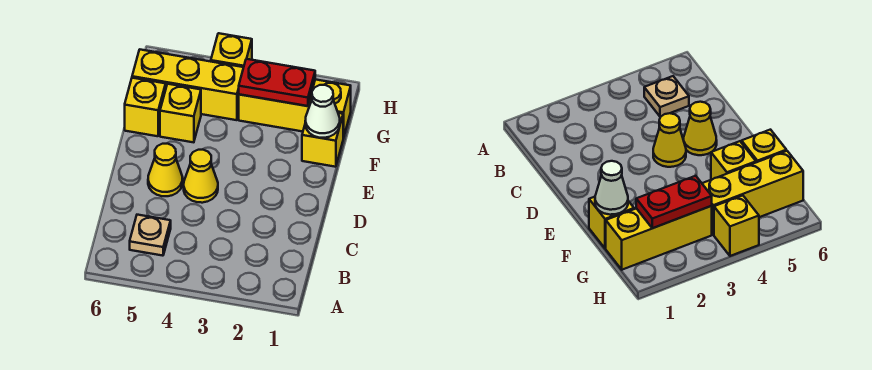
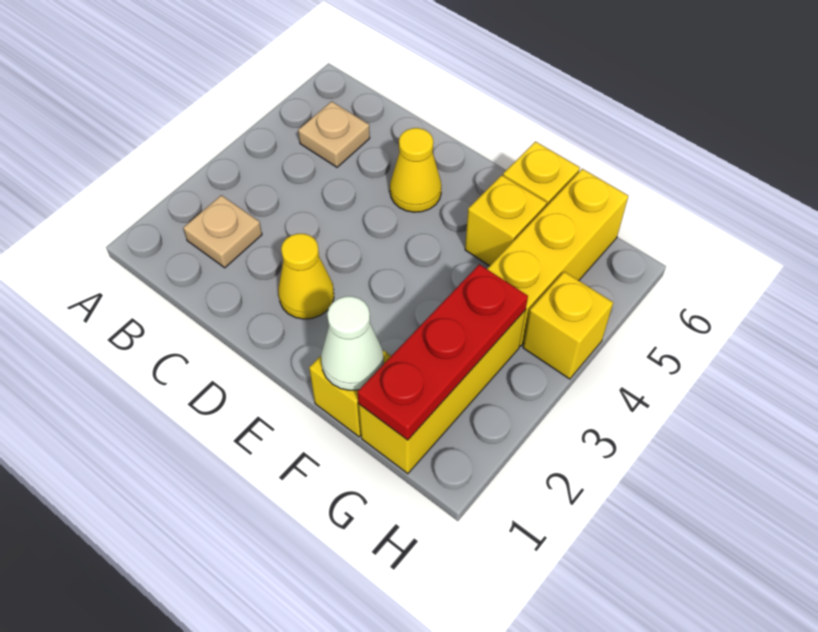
none -> tan 1x1 plate [183,195,262,268]
yellow 1x1 cone [184,150,218,203] -> yellow 1x1 cone moved to [278,234,334,319]
red 1x2 plate [239,59,315,106] -> red 1x3 plate [358,264,528,440]

